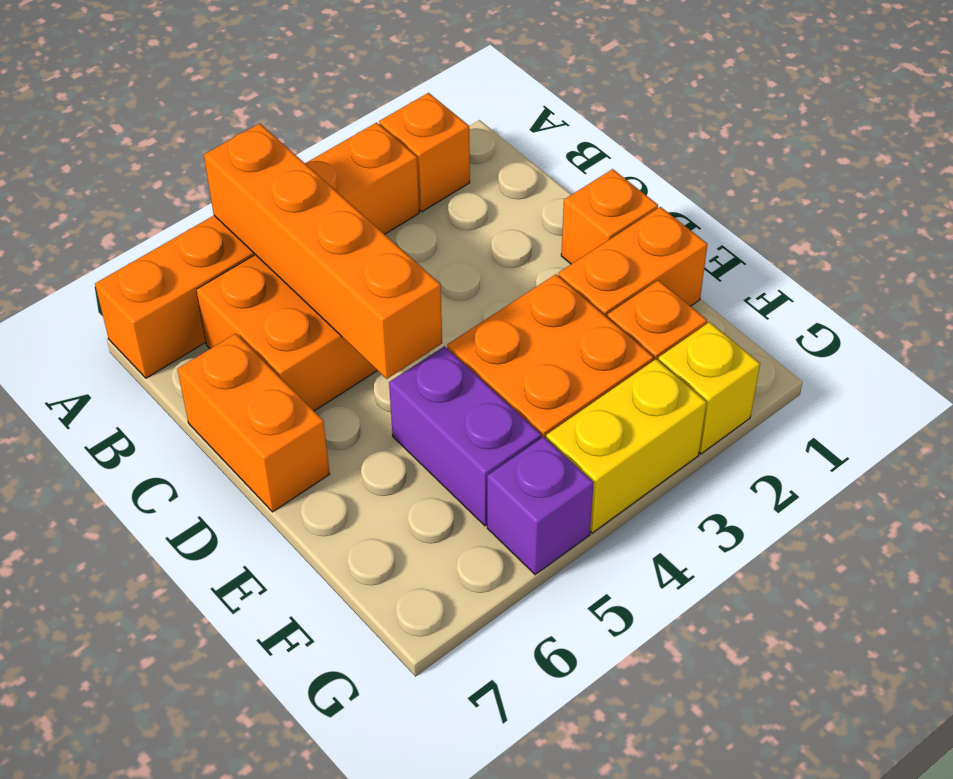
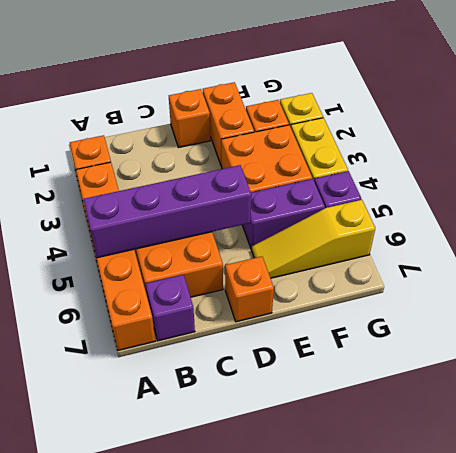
orange 1x4 brick [204,124,442,379] -> purple 1x4 brick [84,165,251,258]
none -> purple 1x1 brick [145,275,195,341]
orange 1x2 brick [177,334,330,512] -> orange 1x1 brick [225,256,274,322]
none -> yellow 1x3 slope [251,200,375,278]

